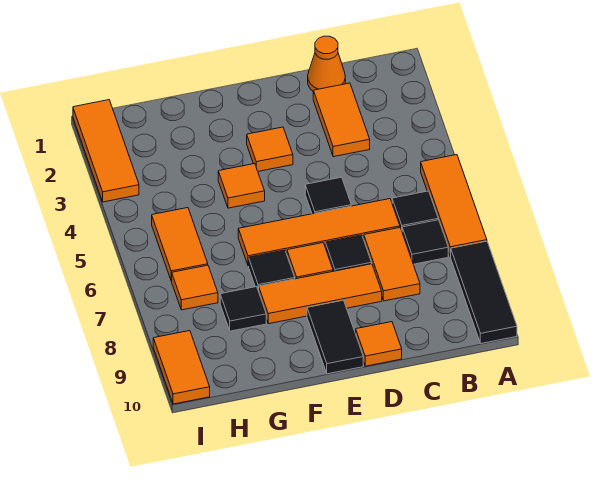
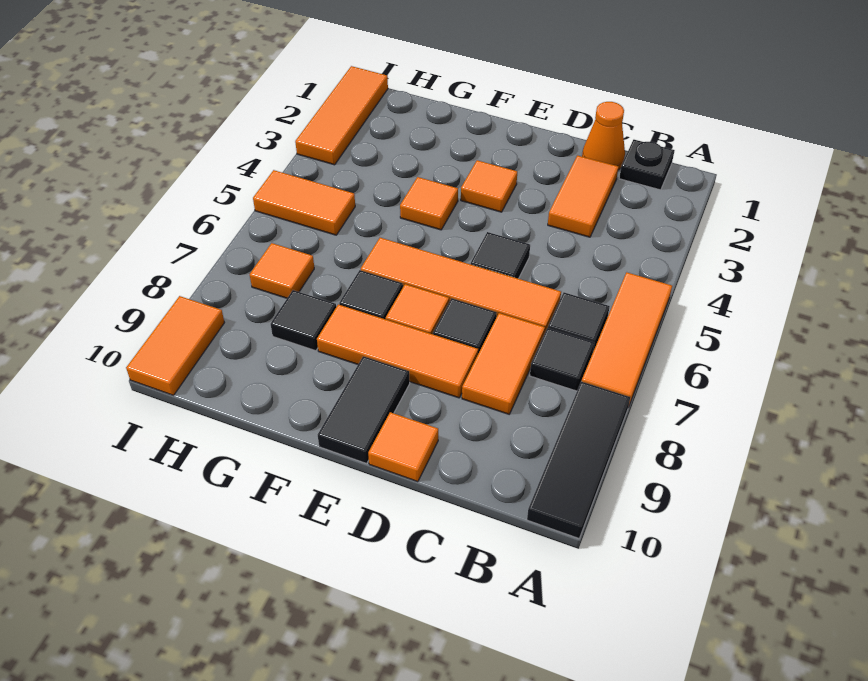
none -> black 1x1 plate [619,140,675,190]
orange 1x2 tile [152,208,208,281] -> orange 1x2 tile turned to [253,170,355,235]

